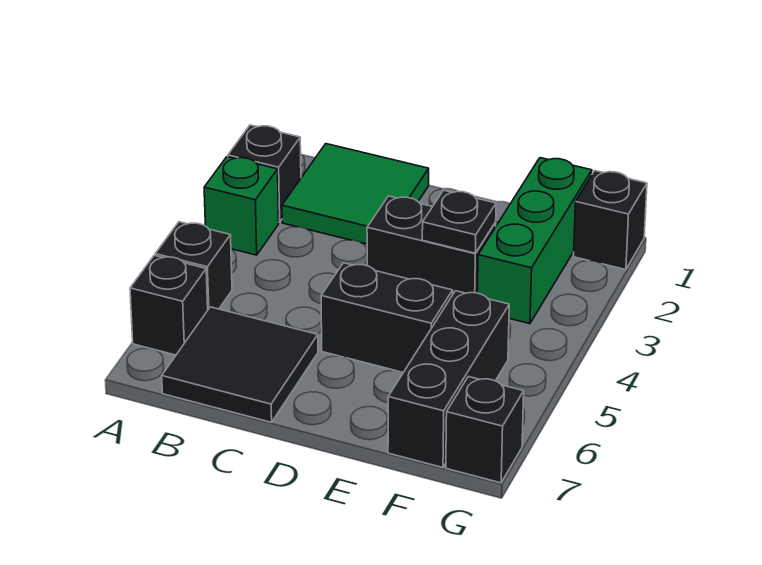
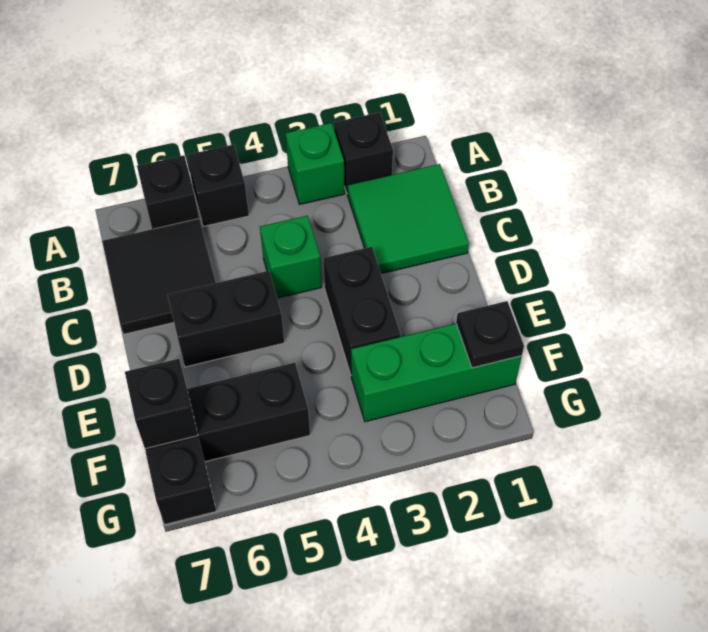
none -> green 1x1 brick [260,216,322,298]
black 1x2 brick [321,263,453,372] -> black 1x2 brick turned to [168,271,284,367]
black 1x1 plate [422,190,496,253] -> black 1x1 plate moved to [456,301,524,368]
black 1x1 brick [573,171,647,270] -> black 1x1 brick moved to [125,359,198,449]

